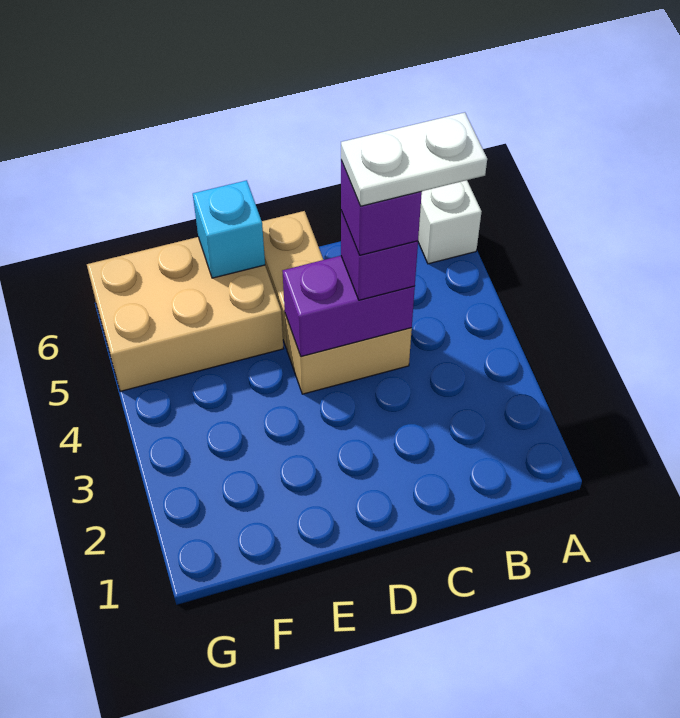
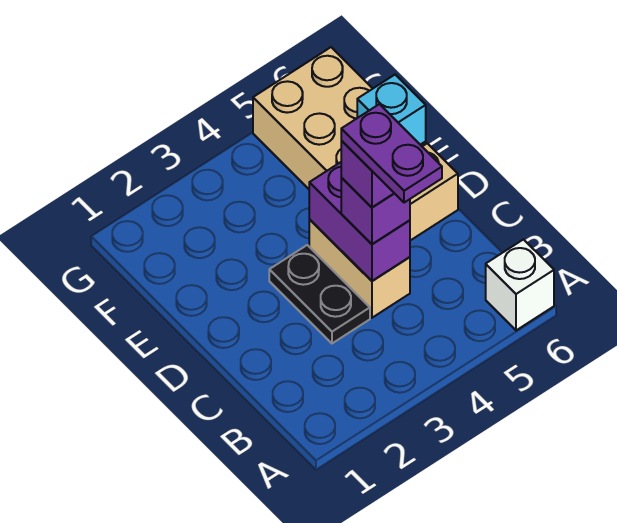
white 1x2 plate [341,112,487,206] -> purple 1x2 plate [341,104,442,203]
none -> black 1x2 plate [269,245,370,343]

